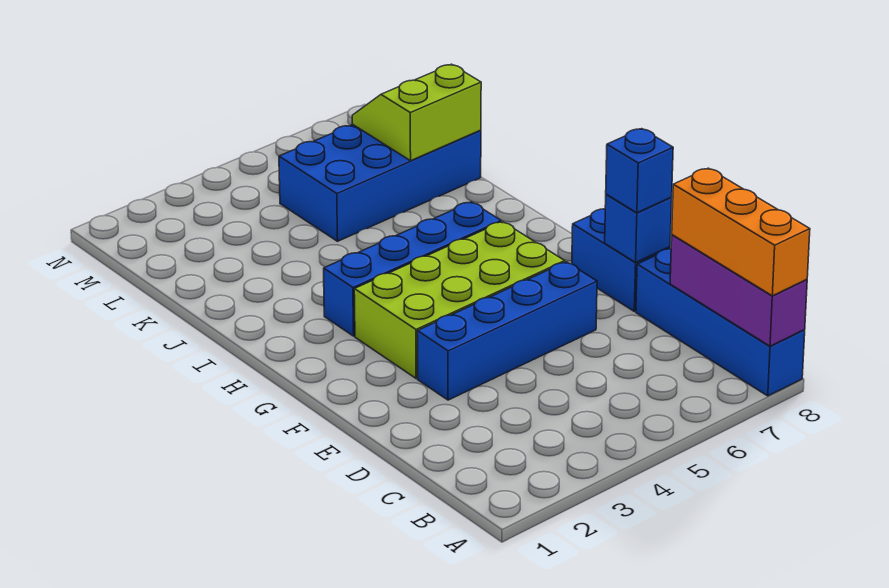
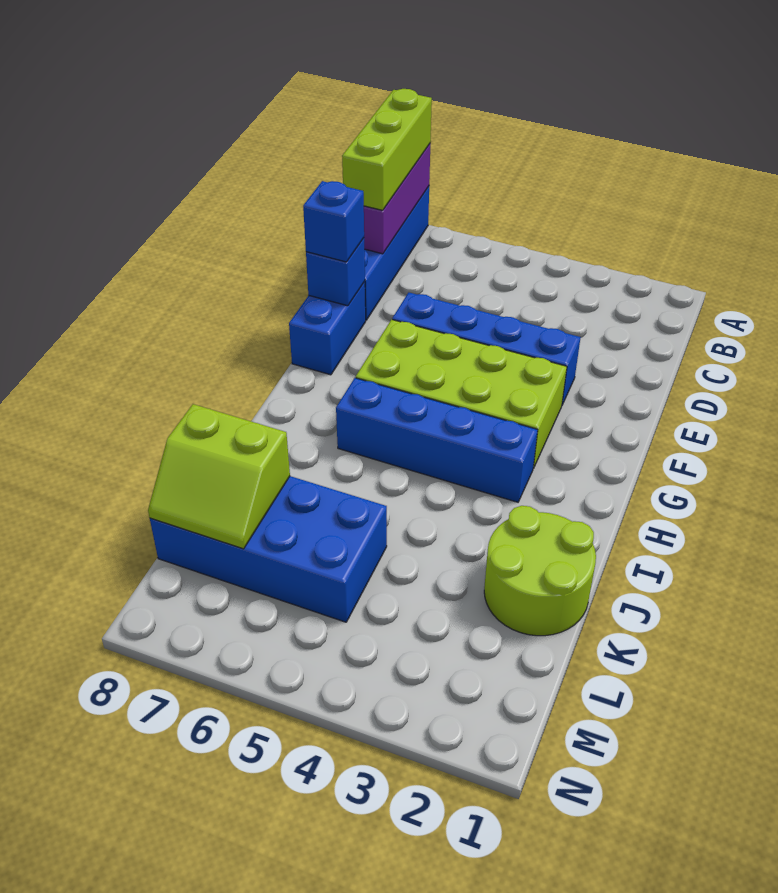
orange 1x3 brick [672,168,810,296] -> lime 1x3 brick [342,89,432,210]
none -> lime 2x2 round brick [484,506,596,636]

